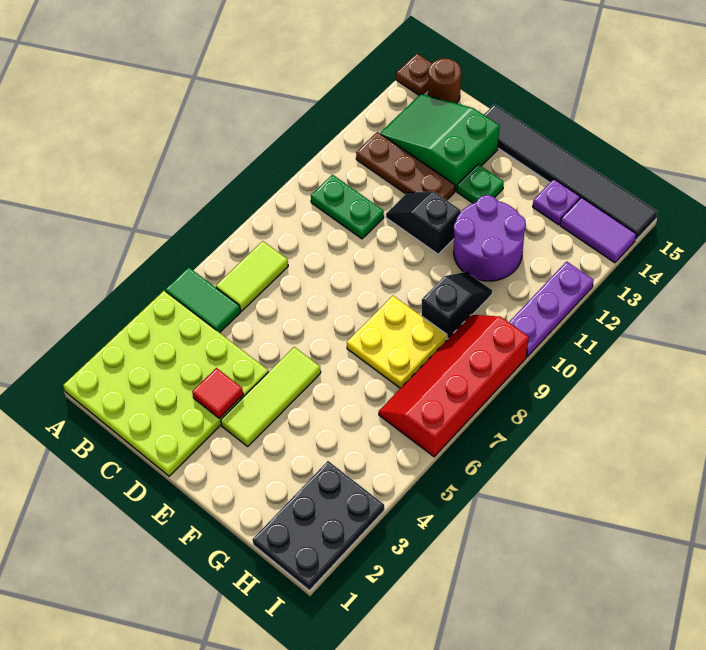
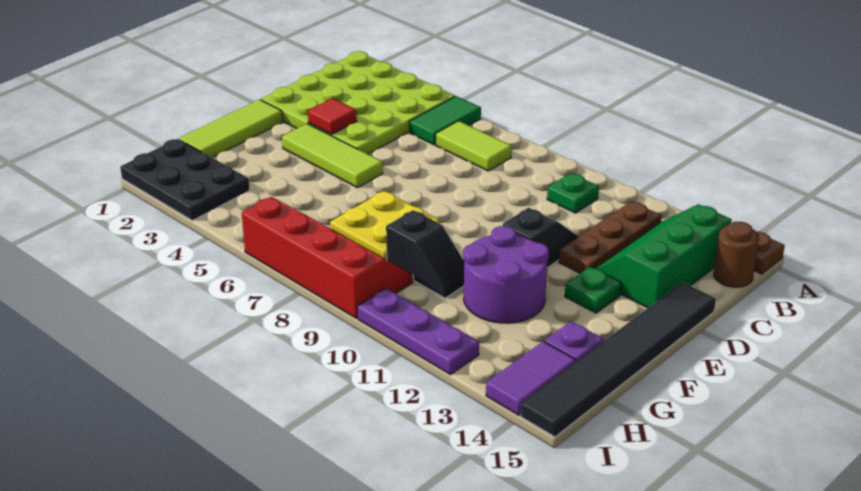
green 1x2 plate [311,175,384,239] -> green 1x1 plate [547,173,599,213]
green 2x3 slope [380,94,500,191] -> green 2x3 slope turned to [595,204,732,308]
none -> lime 1x3 tile [179,100,283,158]

